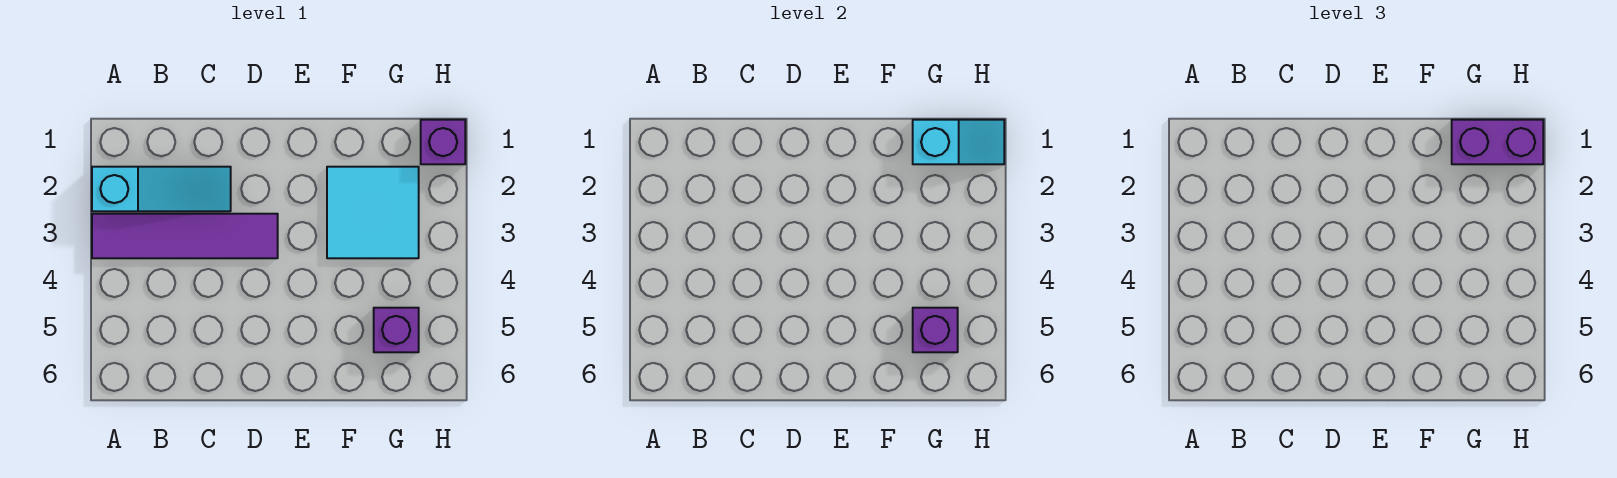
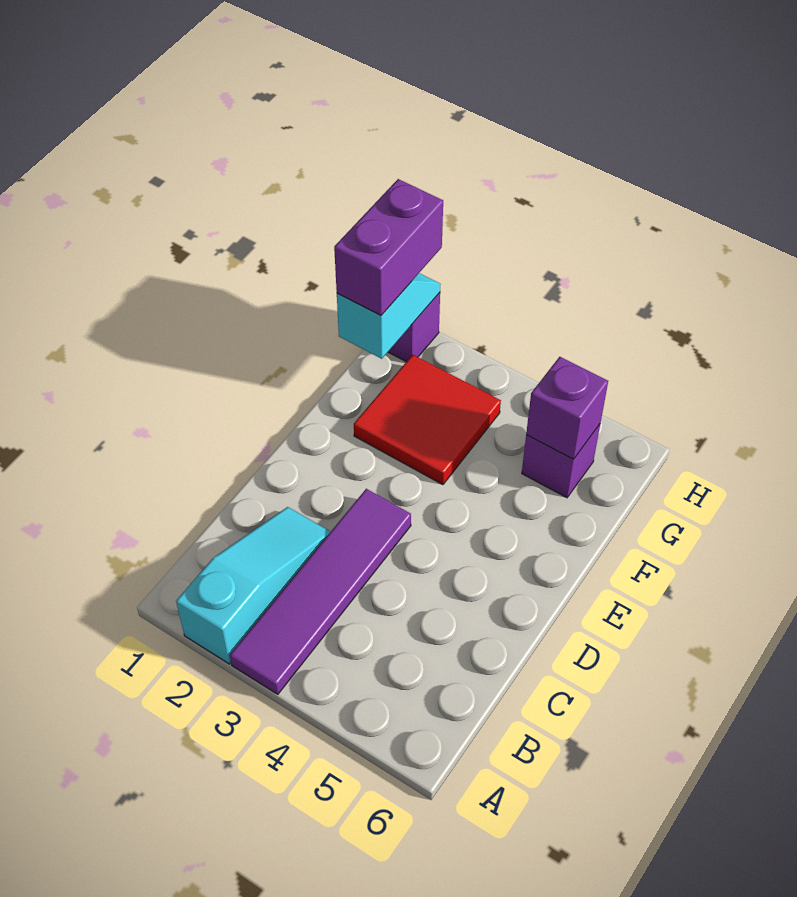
cyan 2x2 tile [327,167,419,258] -> red 2x2 tile [354,355,501,485]

